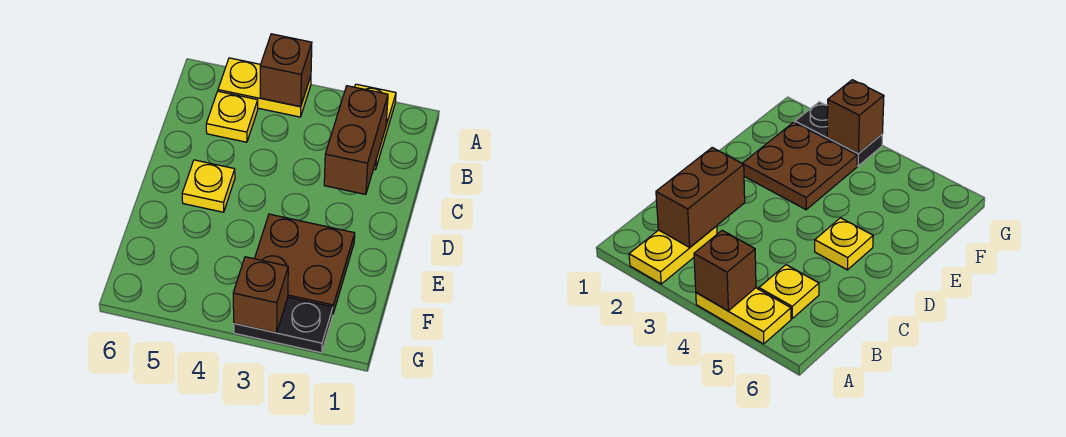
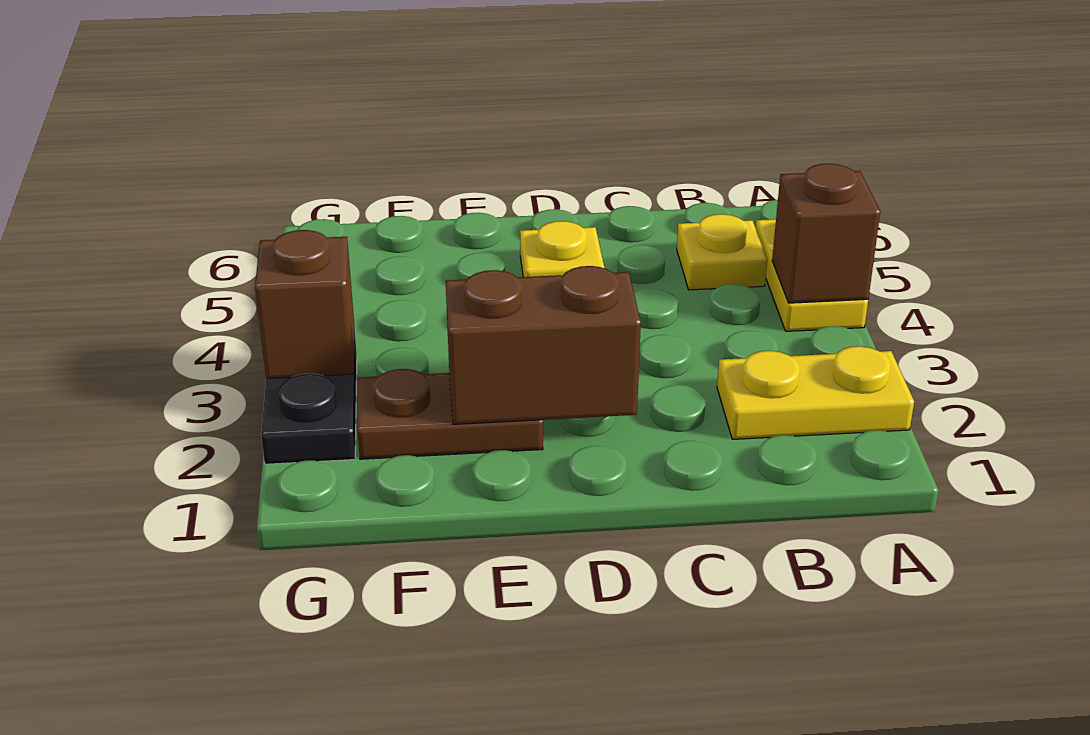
brown 1x2 brick [324,86,388,194] -> brown 1x2 brick moved to [446,266,641,424]
brown 2x2 plate [255,214,355,313] -> brown 1x2 plate [357,369,543,459]

